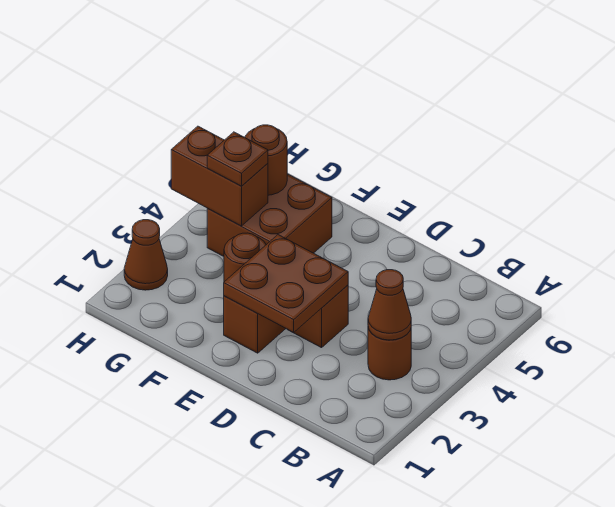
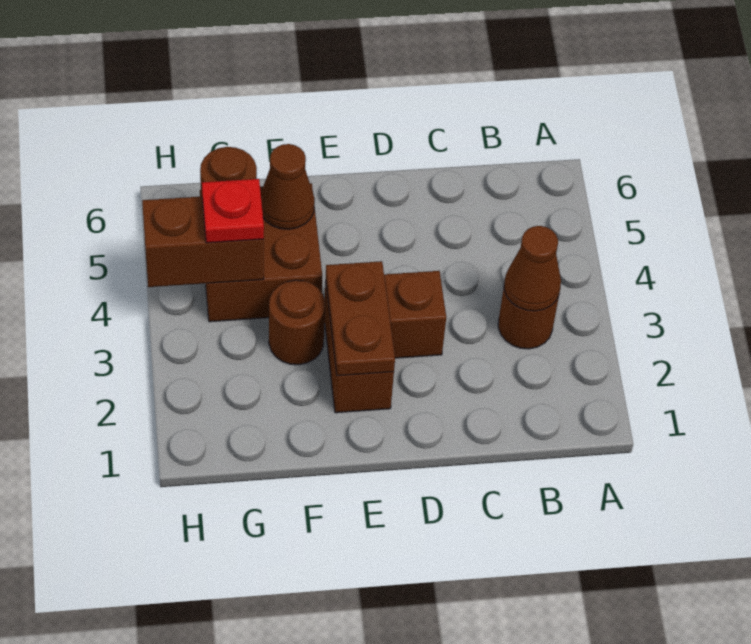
brown 2x2 plate [224,235,348,332] -> brown 1x2 plate [326,261,395,376]
brown 1x1 plate [207,132,268,186] -> red 1x1 plate [202,179,264,243]
brown 1x1 cone [124,220,168,290] -> brown 1x1 cone moved to [261,144,315,229]

